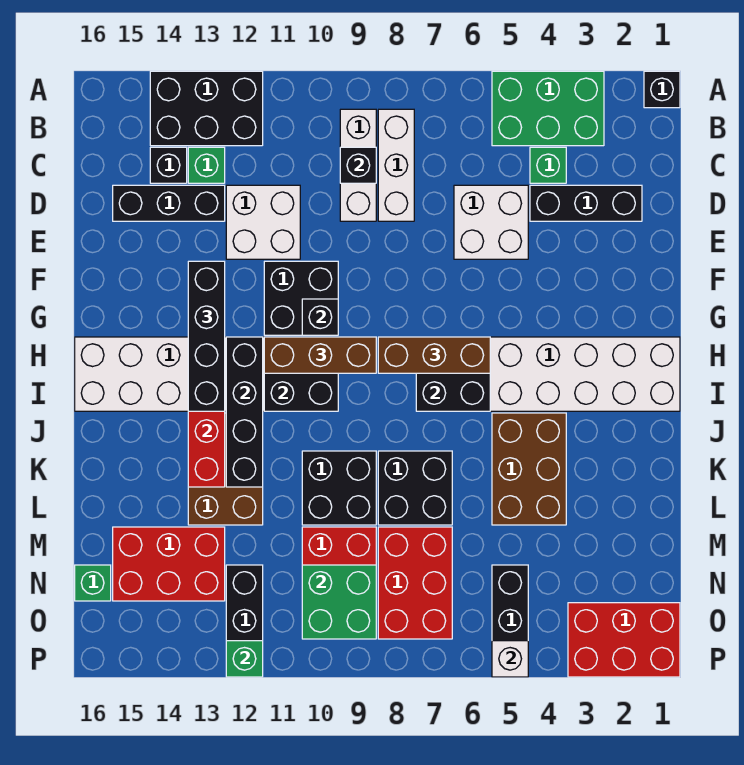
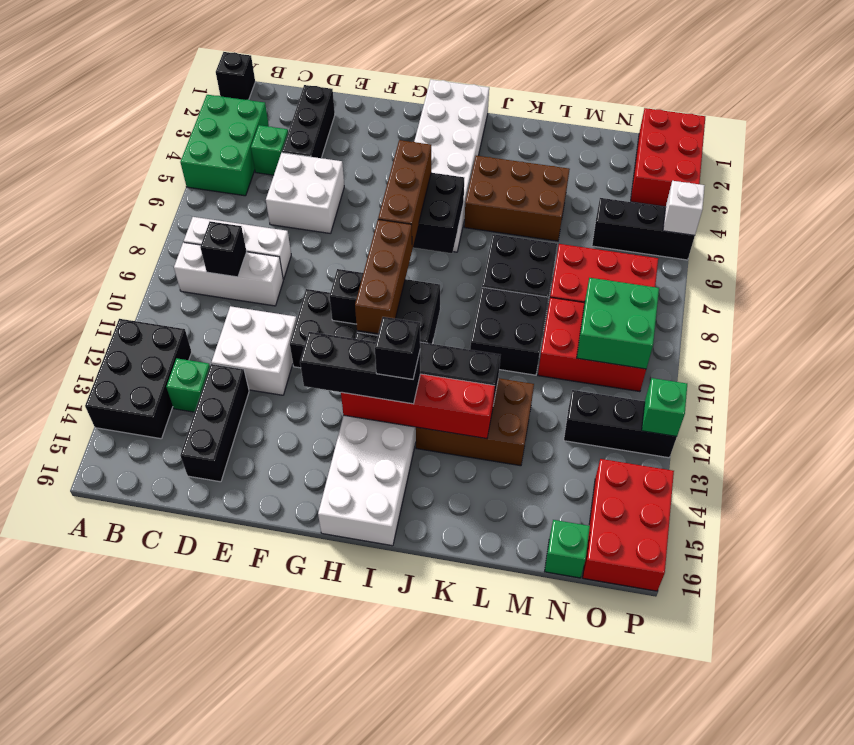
black 1x1 brick [150,147,187,183] -> black 1x1 brick moved to [375,317,420,379]
black 1x4 brick [188,261,225,411] -> black 1x3 brick [300,332,420,404]
red 2x3 brick [113,527,225,601] -> red 2x3 brick moved to [583,459,674,591]

